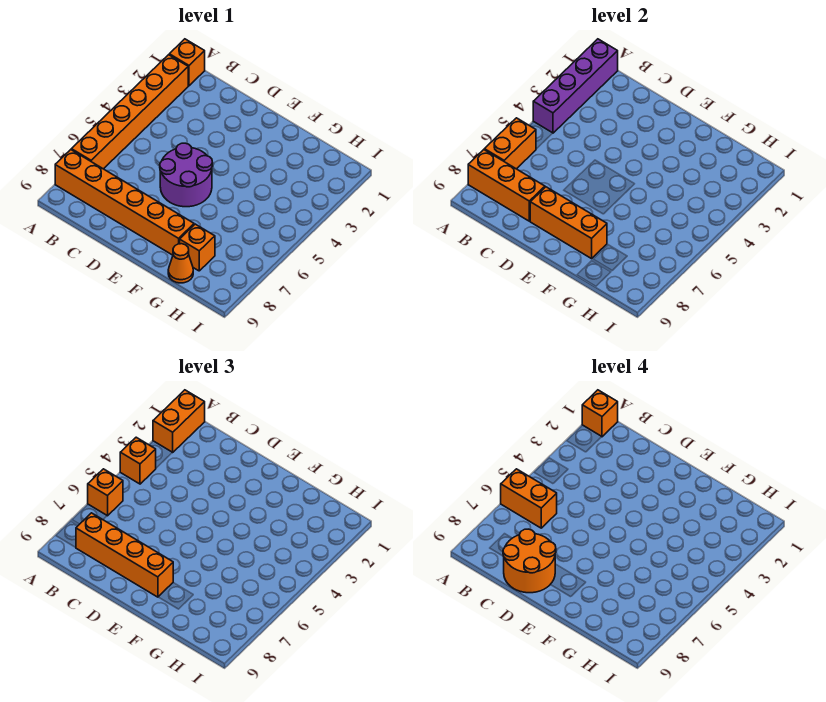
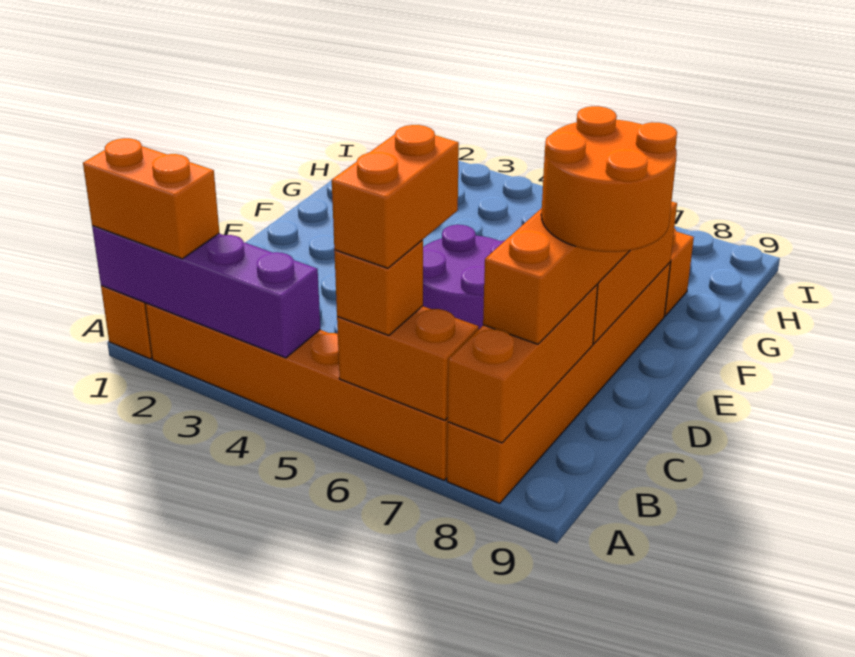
orange 1x1 brick [582,390,618,437] -> none
orange 1x1 brick [120,437,156,484] -> none
orange 1x1 cone [168,244,193,283] -> none

